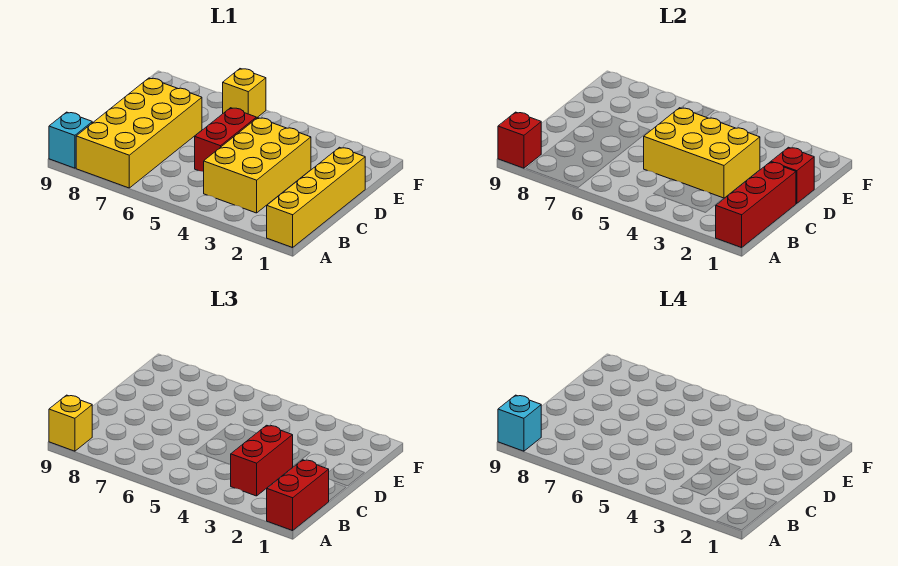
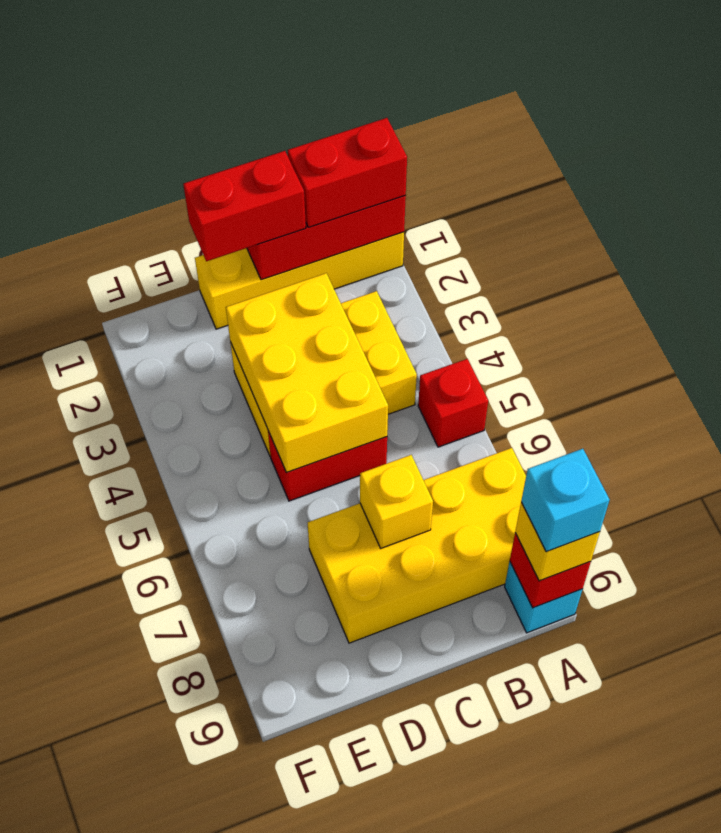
red 1x2 brick [231,425,293,496] -> red 1x2 brick moved to [183,151,306,261]
red 1x1 brick [771,147,814,203] -> red 1x1 brick moved to [418,359,488,447]
yellow 1x1 brick [223,69,266,118] -> yellow 1x1 brick moved to [360,455,433,548]

